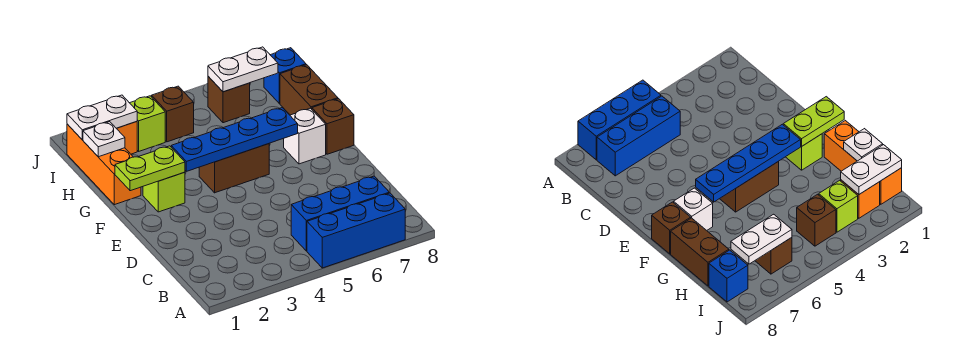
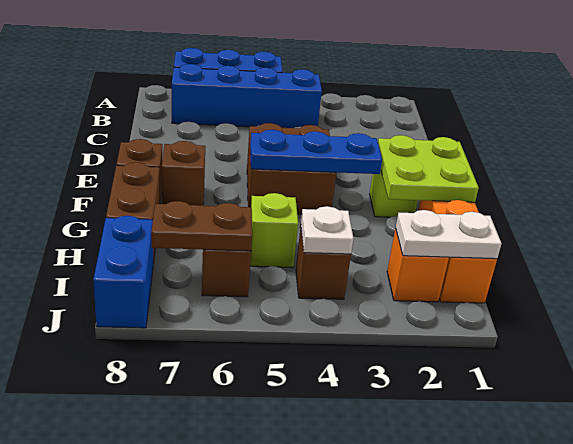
blue 1x3 brick [291,176,389,251] -> blue 1x4 brick [172,64,322,128]
lime 1x2 plate [115,146,185,191] -> lime 2x2 plate [378,135,479,202]
blue 1x4 plate [171,108,298,171] -> blue 1x3 plate [250,130,382,174]
brown 1x2 brick [199,144,269,193] -> brown 2x2 brick [247,123,336,214]
white 1x1 brick [284,108,326,164] -> brown 1x1 brick [162,141,205,205]
white 1x1 plate [83,122,125,157] -> white 1x1 plate moved to [301,206,353,254]
lime 1x1 brick [130,96,165,151] -> lime 1x1 brick moved to [250,193,298,268]
white 1x2 plate [208,47,278,92] -> brown 1x2 plate [151,201,252,251]
blue 1x1 brick [264,48,306,103] -> blue 1x2 brick [93,216,153,328]

